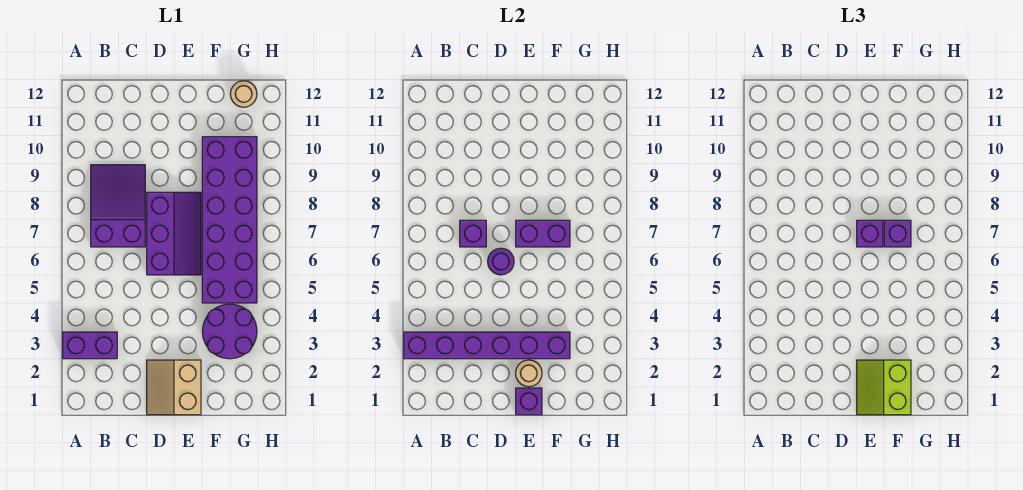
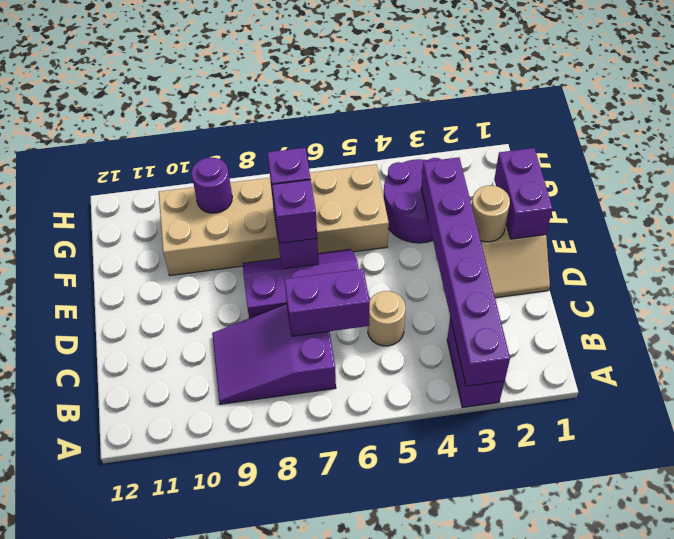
purple 1x1 brick [460,220,486,247] -> purple 1x2 brick [285,269,370,336]
purple 1x1 round brick [488,248,514,275] -> purple 1x1 round brick moved to [192,158,232,213]
purple 1x1 brick [516,388,542,415] -> purple 1x2 brick [494,148,553,239]
lime 2x2 slope [857,360,911,415] -> none
purple 2x6 brick [202,137,257,303] -> tan 2x6 brick [159,164,389,276]
tan 1x1 round brick [230,81,257,107] -> tan 1x1 round brick moved to [368,291,405,346]

